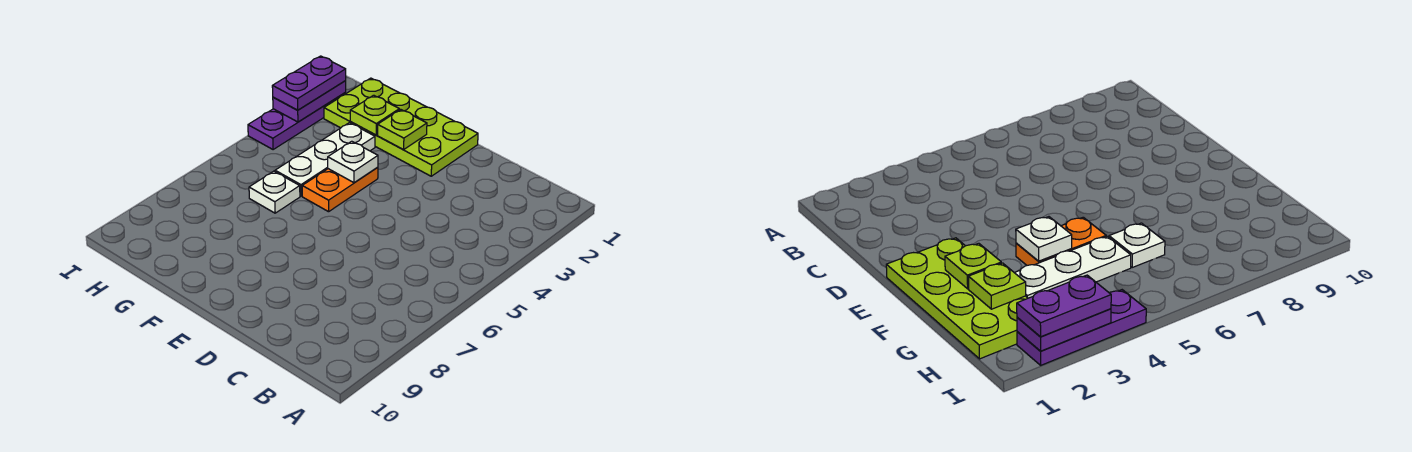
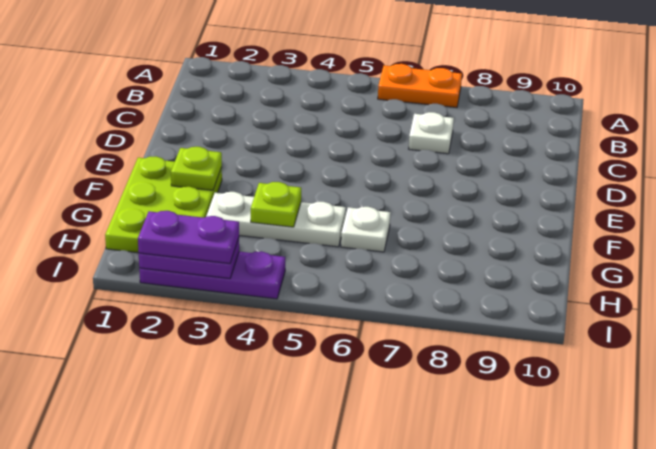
lime 2x4 plate [324,78,478,176] -> lime 2x3 plate [105,156,222,253]
orange 1x2 plate [302,167,378,212] -> orange 1x2 plate moved to [378,64,462,108]
white 1x1 plate [328,141,378,183] -> white 1x1 plate moved to [409,112,454,154]
lime 1x1 plate [350,95,399,135] -> lime 1x1 plate moved to [251,182,301,227]

